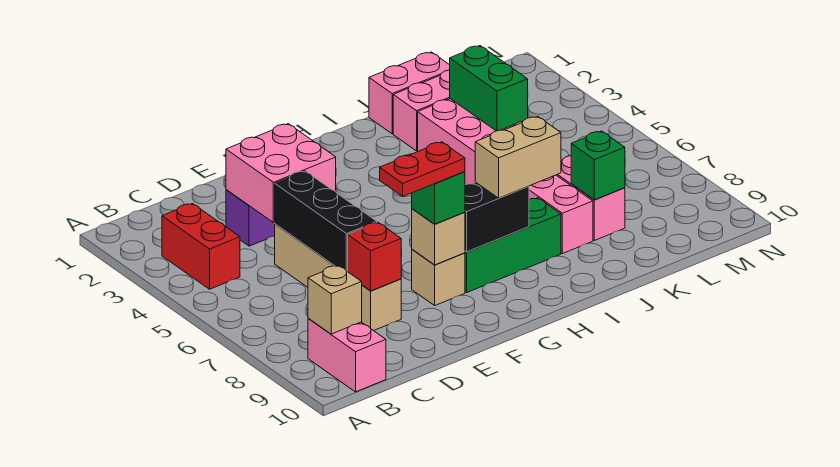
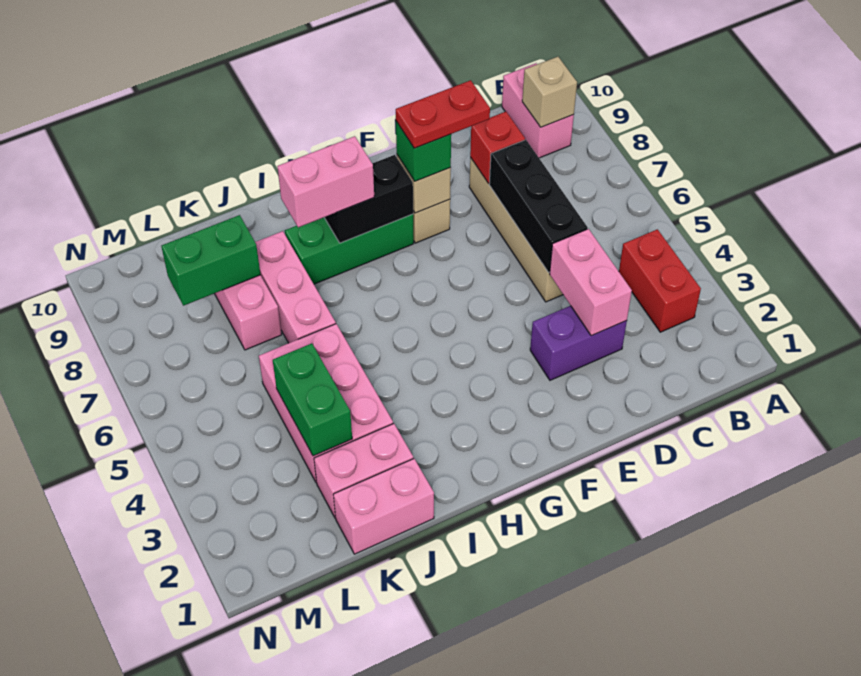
pink 2x2 brick [226,124,336,223] -> pink 1x2 brick [549,229,632,336]
tan 1x2 brick [475,116,561,198] -> pink 1x2 brick [277,136,374,227]
green 1x1 brick [571,131,625,200] -> green 1x2 brick [162,215,261,306]

